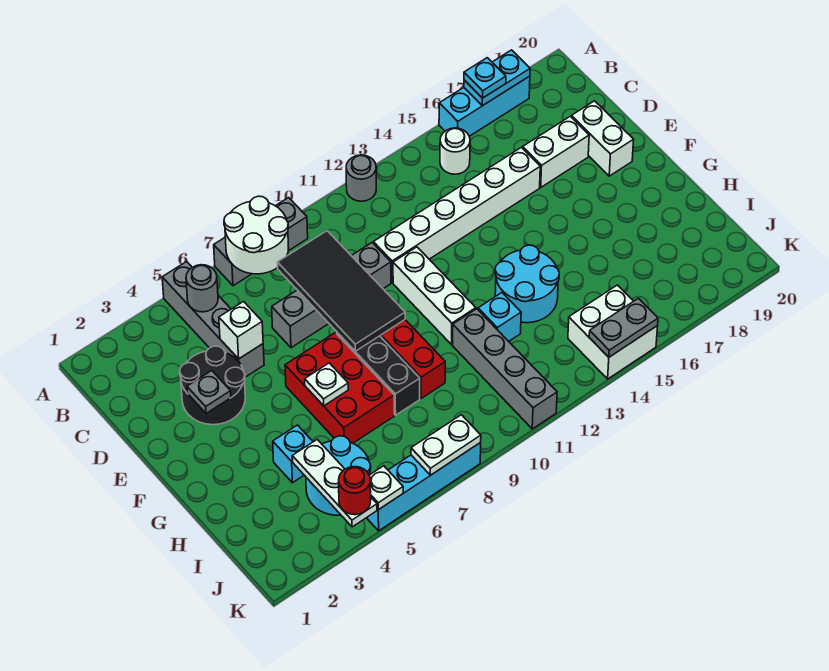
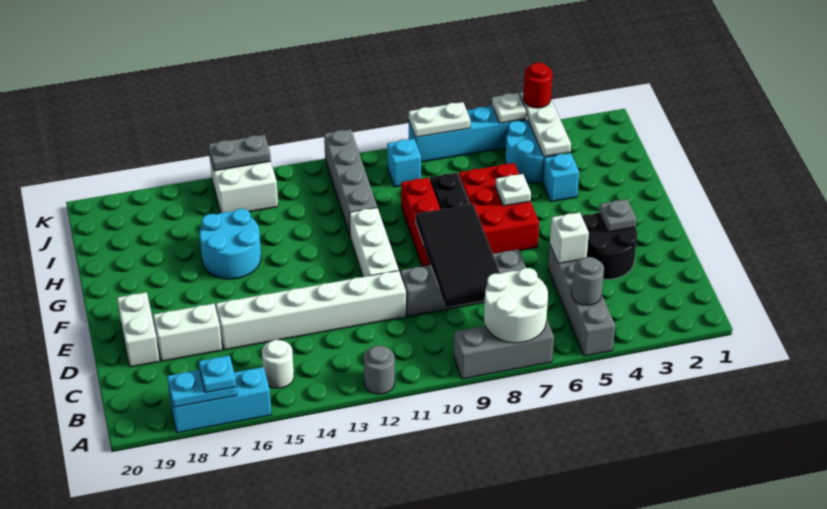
cyan 2x2 round brick [495,245,559,323] -> cyan 2x2 round brick moved to [199,209,261,279]
cyan 1x1 brick [478,293,521,341] -> cyan 1x1 brick moved to [387,139,421,187]

